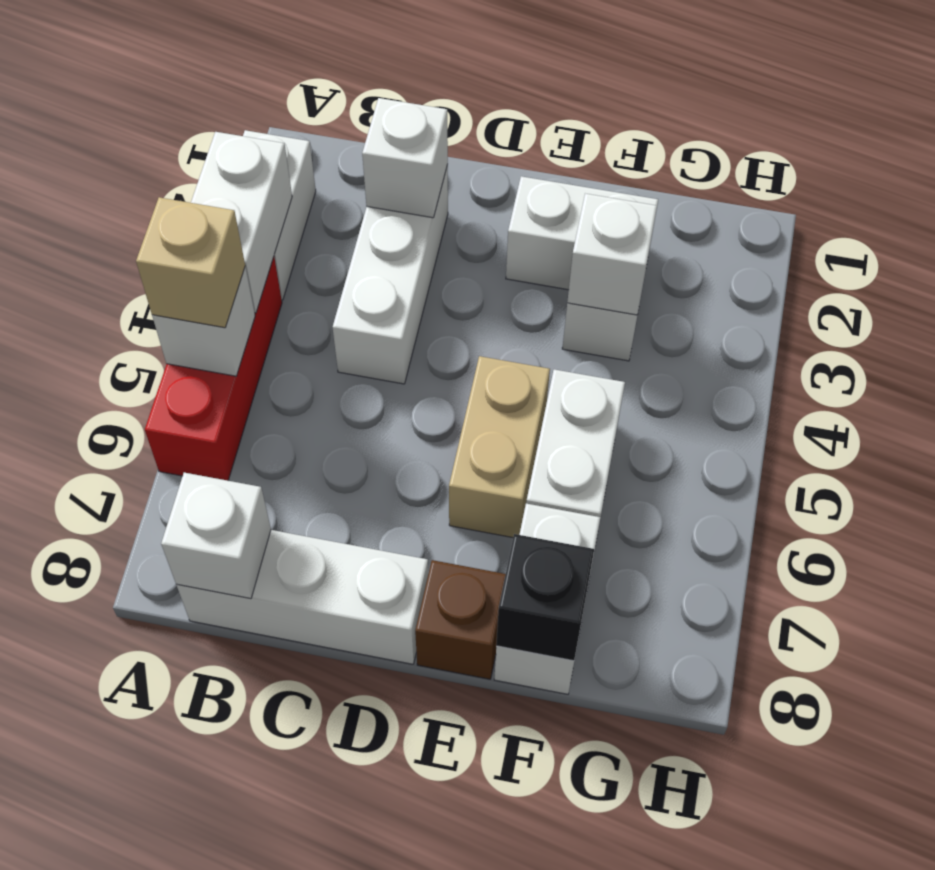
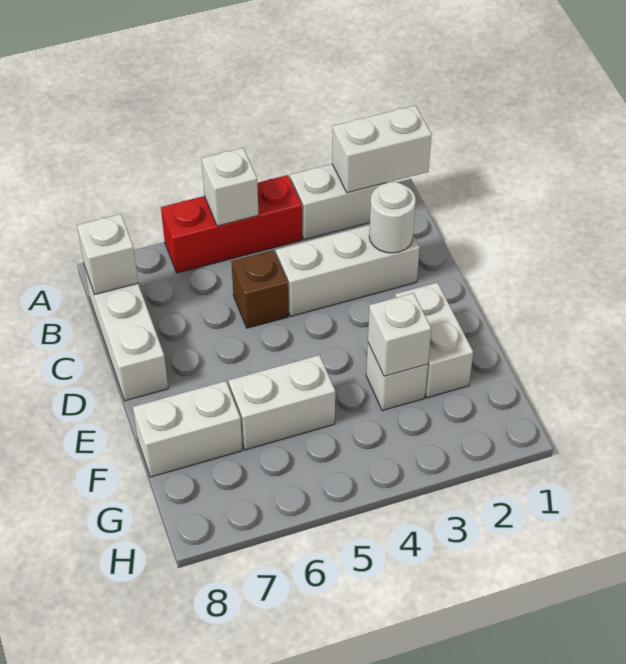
white 1x2 brick [191,132,292,313] -> white 1x2 brick moved to [332,105,432,193]
tan 1x1 brick [136,197,245,328] -> none
white 1x1 brick [362,98,448,218] -> white 1x1 round brick [369,182,416,253]
tan 1x2 brick [449,356,550,538] -> none
brown 1x1 brick [415,560,506,679] -> brown 1x1 brick moved to [231,250,288,328]
black 1x1 brick [496,534,594,661] -> none

